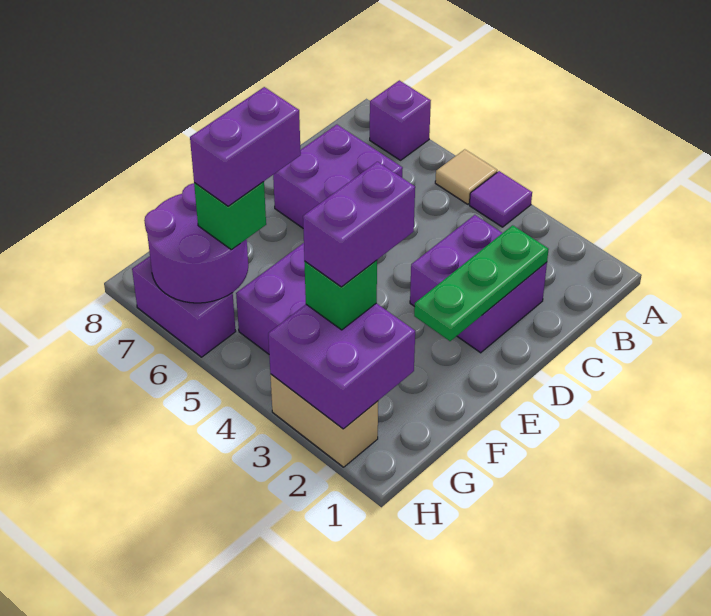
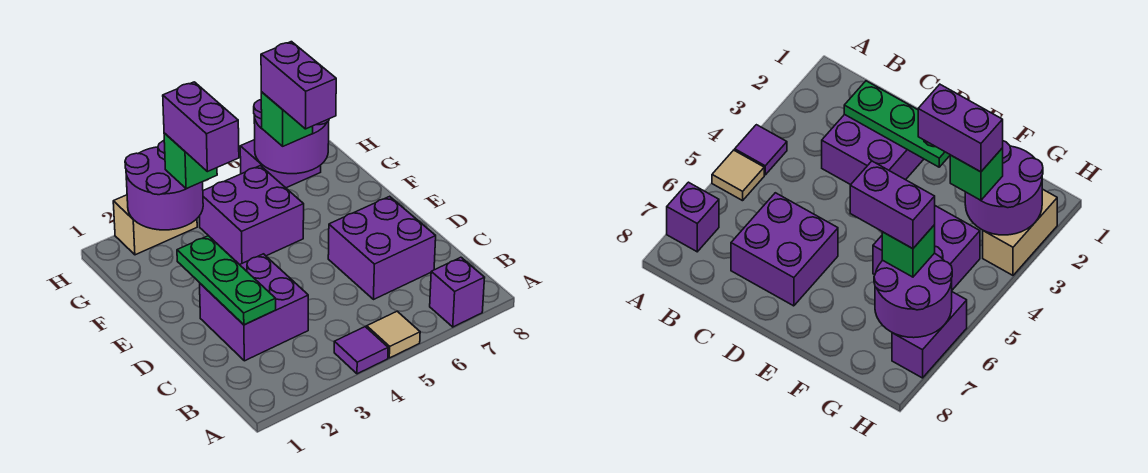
purple 2x2 brick [268,303,415,429] -> purple 2x2 round brick [125,141,203,230]

